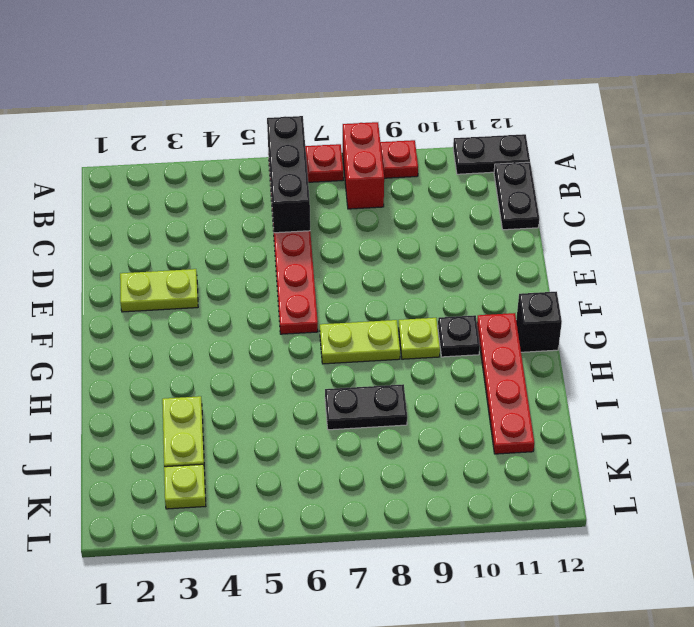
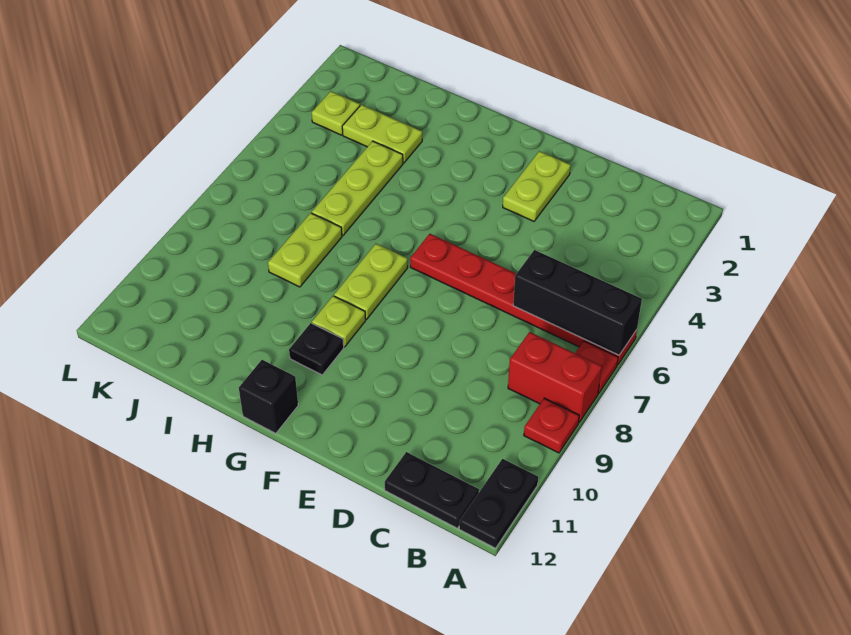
red 1x4 plate [477,313,534,454] -> none
none -> lime 1x3 plate [312,141,403,236]
black 1x2 plate [325,384,407,430] -> lime 1x2 plate [268,213,342,287]

